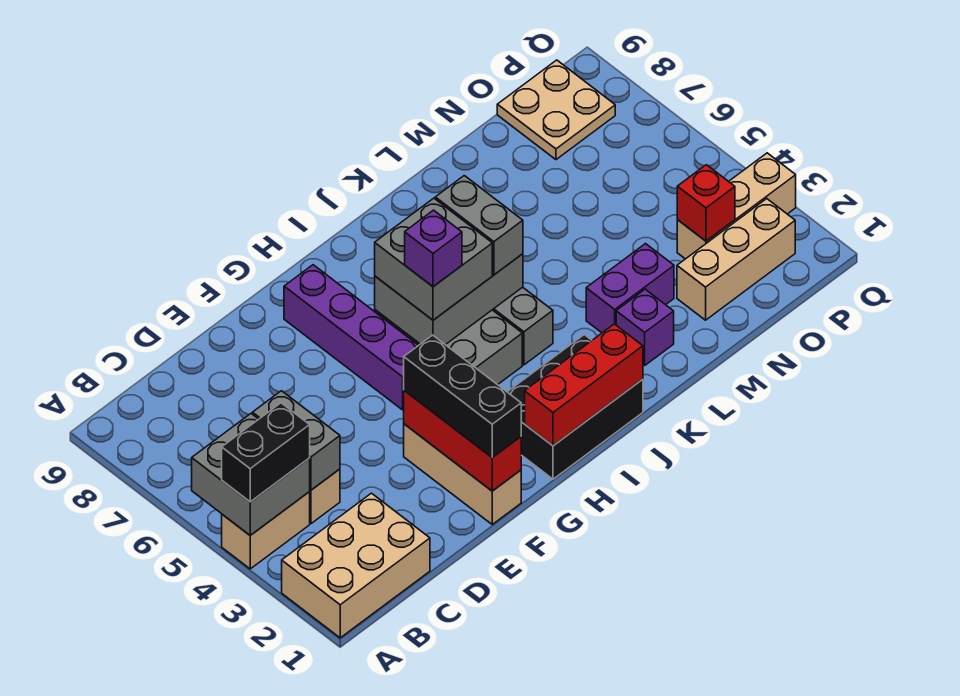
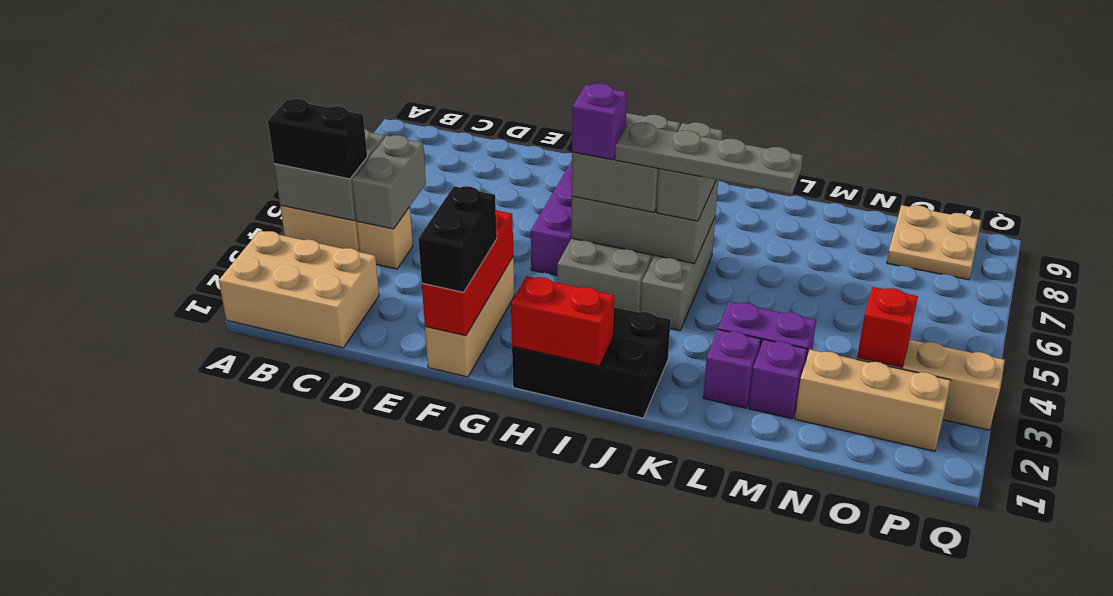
black 1x3 brick [404,335,521,457] -> black 1x2 brick [418,186,497,292]
red 1x3 brick [525,324,643,446] -> red 1x2 brick [511,276,614,366]
none -> grey 1x4 plate [615,122,803,194]
none -> purple 1x1 brick [749,339,807,419]

